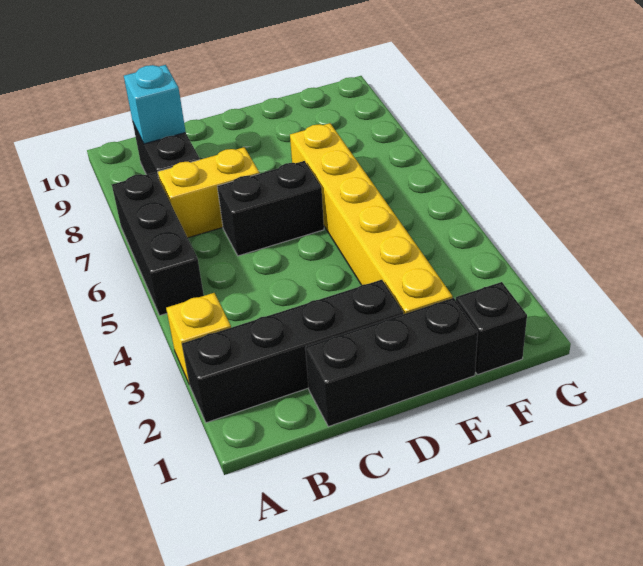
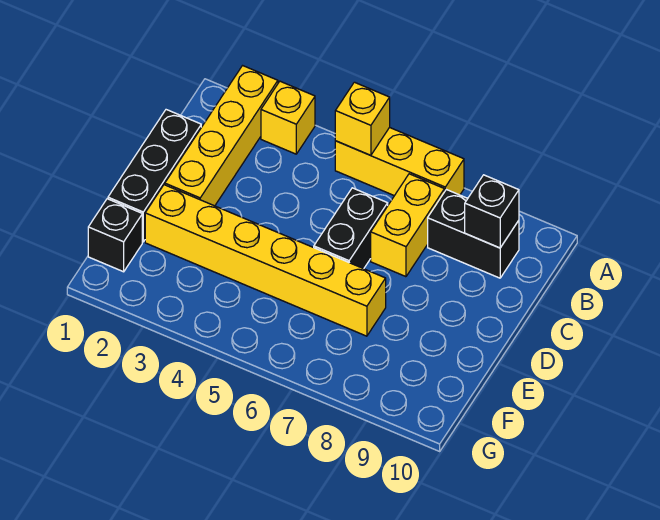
black 1x4 brick [182,280,403,423] -> yellow 1x4 brick [165,66,278,206]
black 1x3 brick [112,172,204,316] -> yellow 1x3 brick [335,127,464,196]
none -> yellow 1x1 brick [335,82,390,155]
cyan 1x1 brick [124,65,186,144] -> black 1x1 brick [465,175,519,248]

